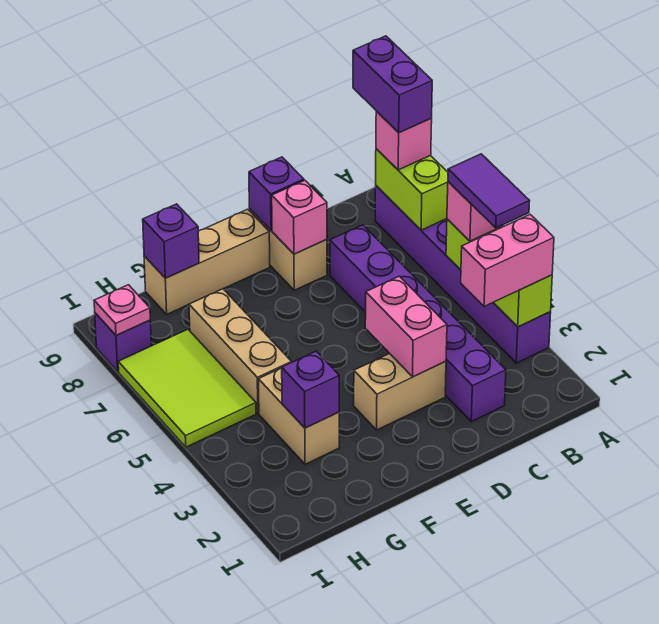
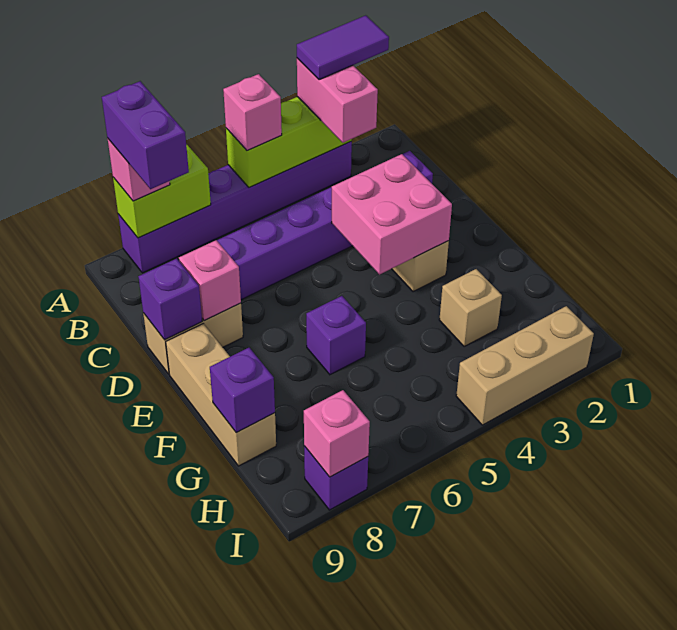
purple 1x2 tile [448,154,530,228] -> purple 1x2 tile moved to [297,15,389,80]
purple 1x2 brick [353,36,432,133] -> purple 1x2 brick turned to [102,81,189,189]
pink 1x2 brick [365,276,447,377] -> pink 2x2 brick [332,154,452,275]
tan 1x2 brick [258,368,339,464] -> tan 1x1 brick [439,269,502,346]
purple 1x1 brick [282,351,339,428] -> purple 1x1 brick moved to [306,296,366,375]
tan 1x3 brick [189,289,292,413] -> tan 1x3 brick moved to [456,306,594,425]
lime 2x3 tile [118,329,256,447] -> none
pink 1x1 plate [94,285,150,335] -> pink 1x1 brick [304,390,370,477]

